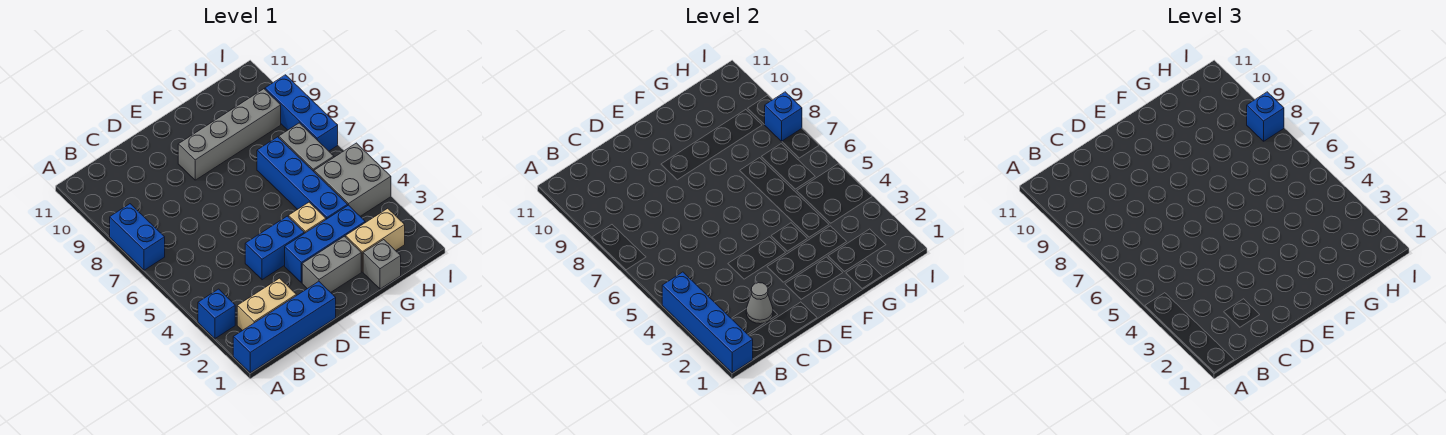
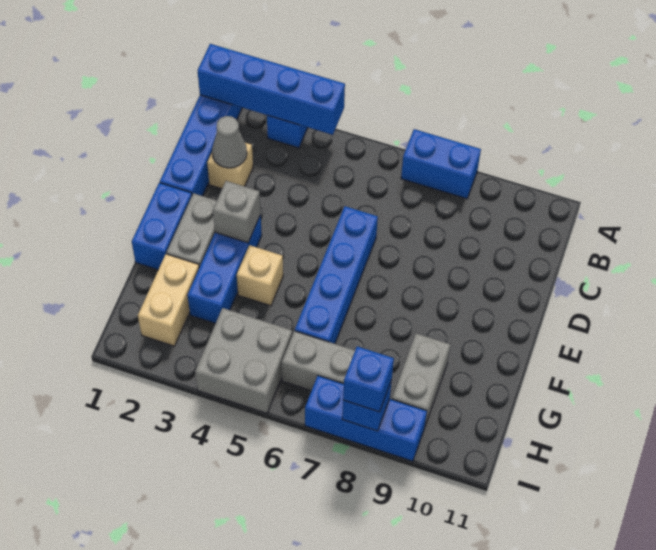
tan 1x2 brick [237,278,296,331] -> tan 1x1 brick [207,143,253,189]
blue 1x2 brick [245,216,304,280] -> blue 1x2 brick moved to [132,183,192,270]
grey 1x4 brick [178,89,281,180] -> grey 1x2 brick [392,333,451,426]
grey 1x1 brick [363,240,401,289] -> grey 1x1 brick moved to [213,181,261,243]
blue 1x4 brick [257,137,348,219] -> blue 1x4 brick turned to [295,206,378,344]

